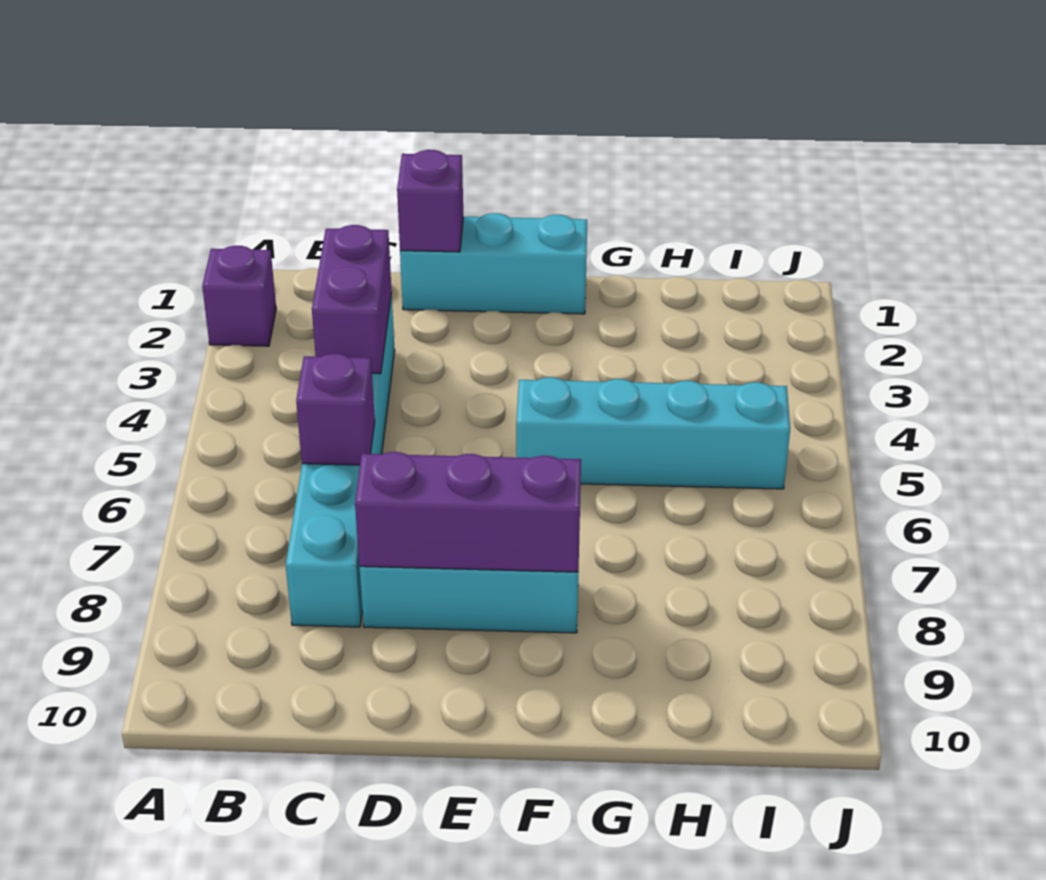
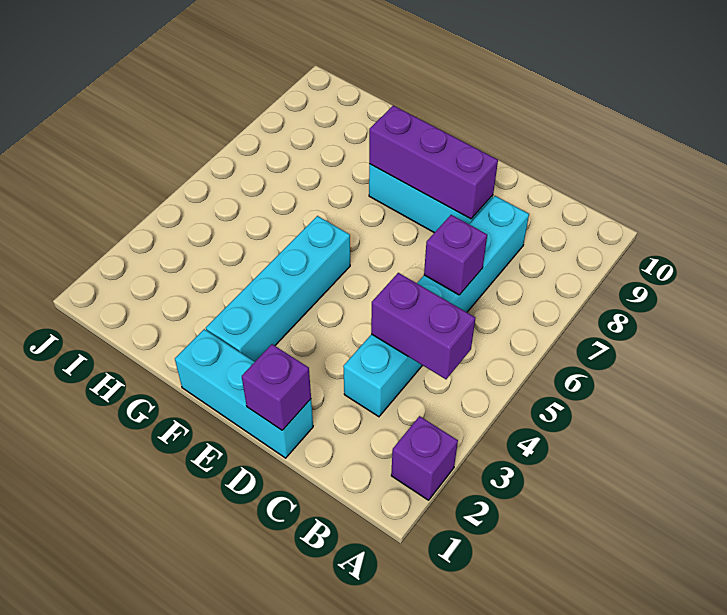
purple 1x2 brick [312,225,392,374] -> purple 1x2 brick turned to [371,273,475,379]
cyan 1x4 brick [516,377,790,489] -> cyan 1x4 brick turned to [206,216,350,362]

